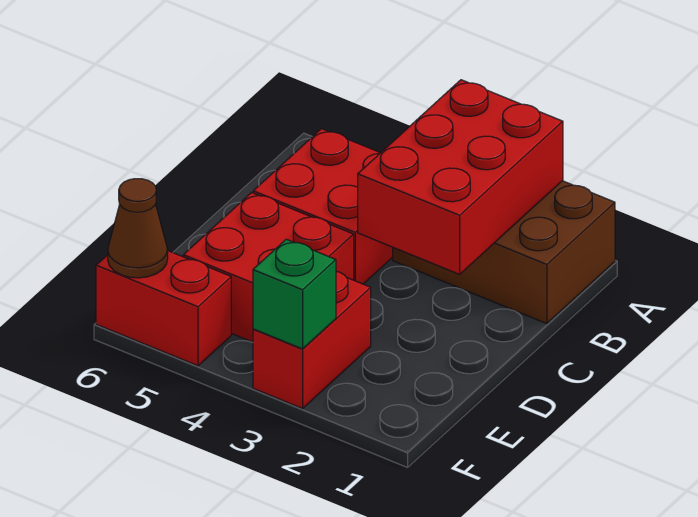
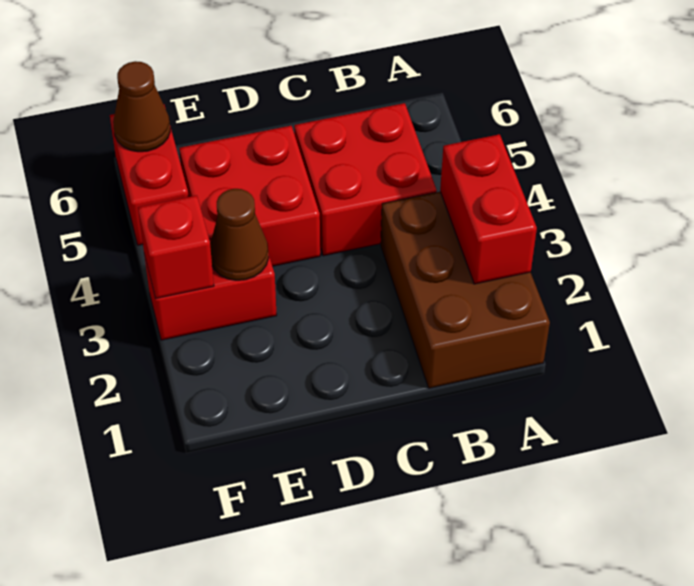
red 2x3 brick [358,80,563,274] -> red 1x2 brick [440,134,537,284]
none -> brown 1x1 cone [210,189,269,280]
green 1x1 brick [253,239,336,349] -> red 1x1 brick [138,195,214,298]

